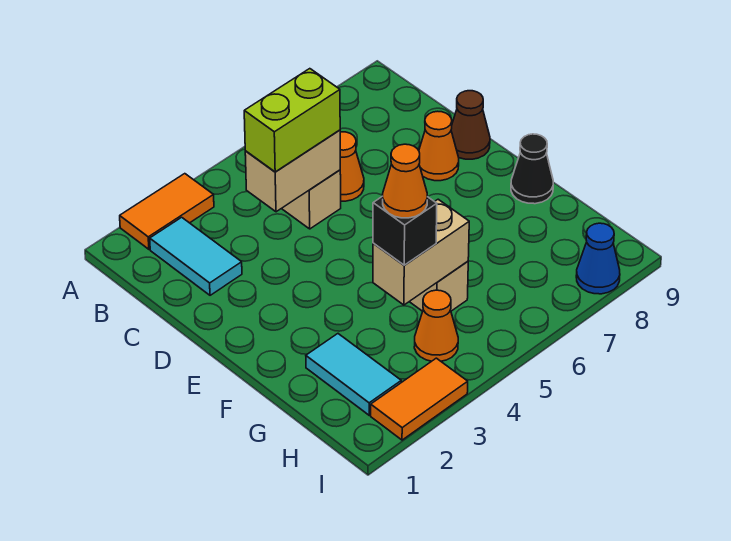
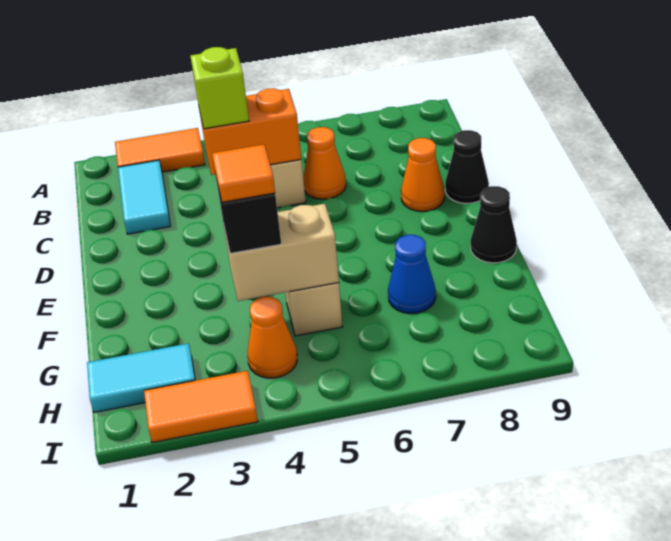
tan 1x2 brick [245,130,340,212] -> orange 1x2 brick [199,88,301,175]
lime 1x2 brick [244,69,340,172] -> lime 1x1 brick [190,47,249,129]
brown 1x1 cone [451,91,490,159] -> black 1x1 cone [445,130,489,203]
cyan 1x2 tile [306,334,401,415] -> cyan 1x2 tile turned to [87,343,195,412]
orange 1x1 cone [383,144,427,218] -> orange 1x1 tile [212,144,275,202]
blue 1x1 cone [576,223,620,294] -> blue 1x1 cone moved to [388,235,436,314]

